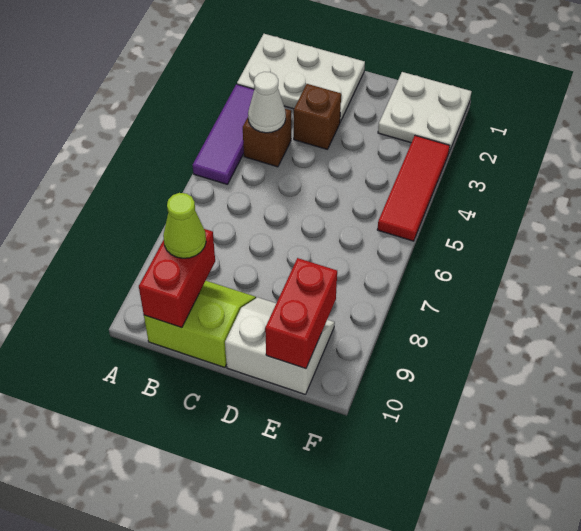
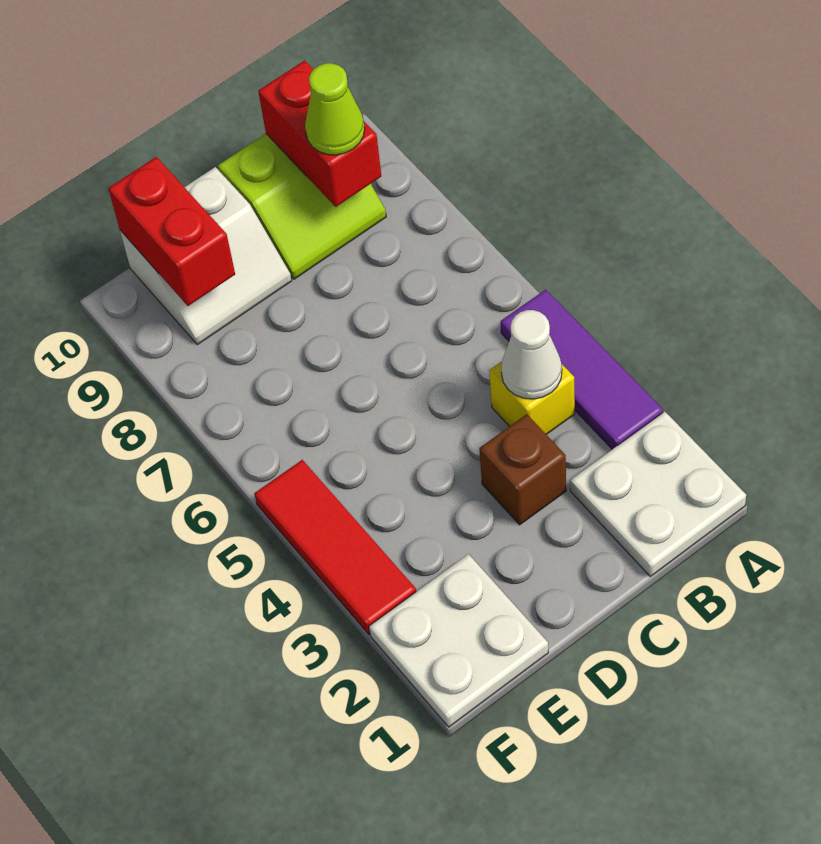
white 2x3 plate [237,34,365,122] -> white 2x2 plate [570,412,746,576]
brown 1x1 brick [243,109,291,167] -> yellow 1x1 brick [489,362,575,434]

